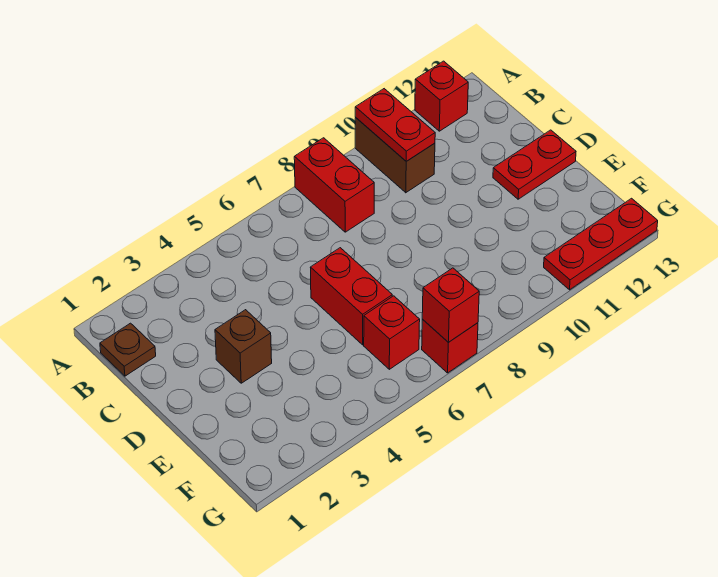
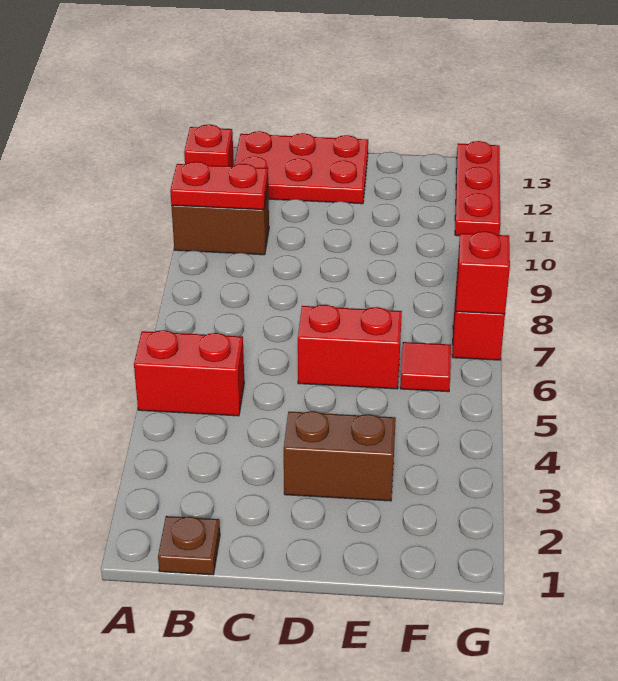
red 1x2 brick [294,138,374,232] -> red 1x2 brick moved to [134,330,244,416]
brown 1x1 brick [215,310,272,383] -> brown 1x2 brick [284,411,396,501]
red 1x2 plate [493,130,576,199] -> red 2x3 plate [234,131,368,204]
red 1x1 brick [364,296,420,369] -> red 1x1 tile [400,342,451,392]

